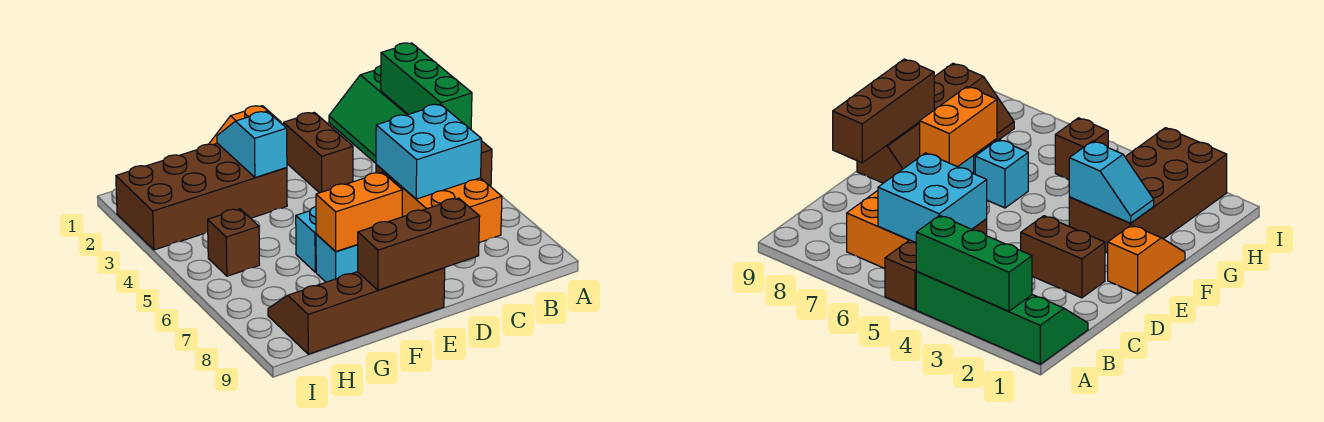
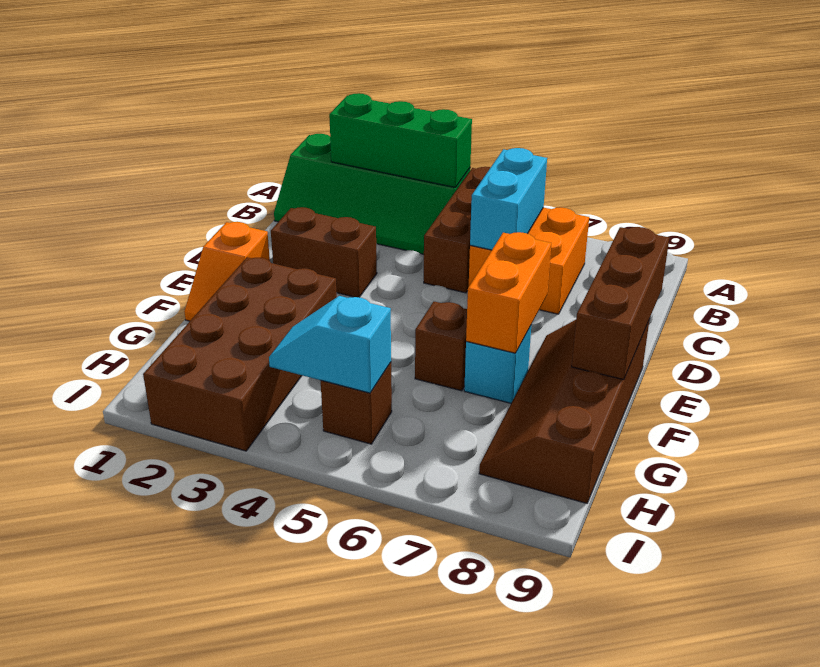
cyan 2x2 brick [376,104,482,199] -> cyan 1x2 brick [470,148,547,250]
cyan 1x2 slope [217,111,287,177] -> cyan 1x2 slope moved to [269,296,391,393]
cyan 1x1 brick [296,206,316,272] -> brown 1x1 brick [415,302,467,391]

